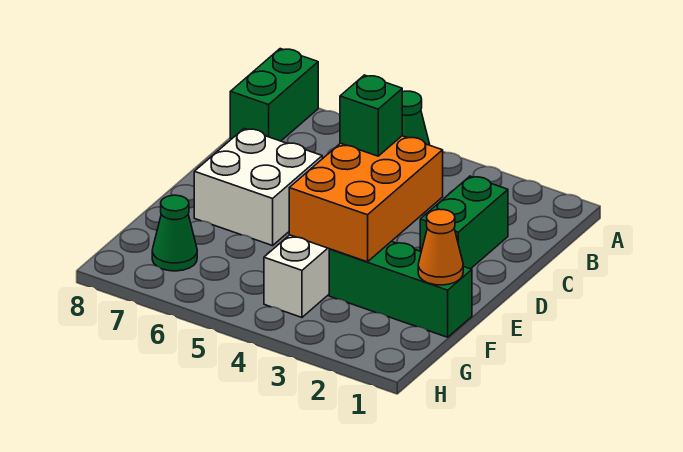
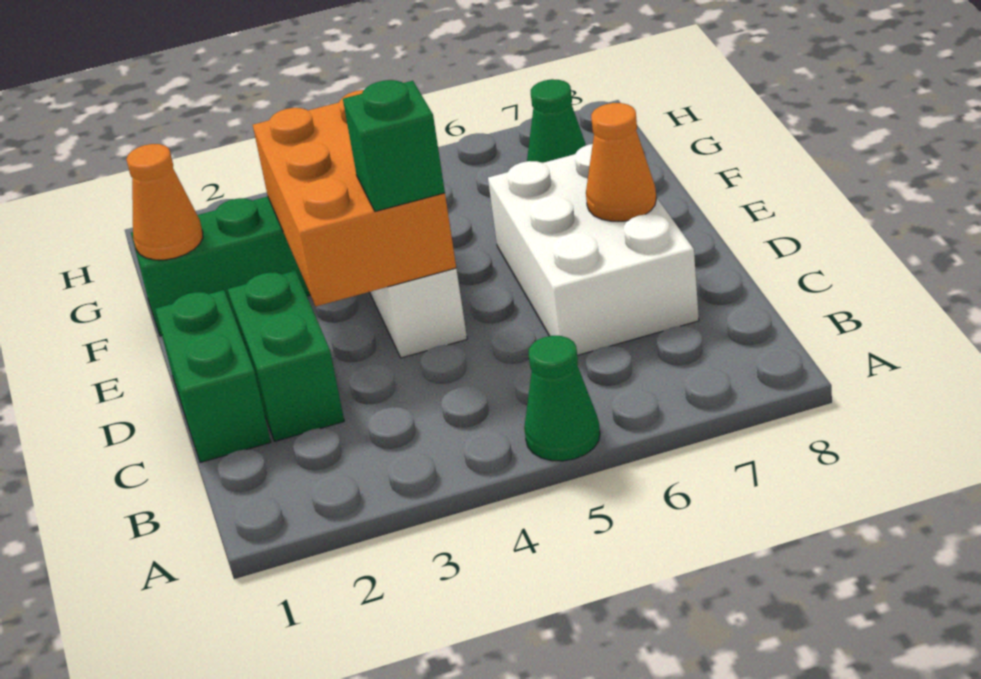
green 1x2 brick [230,49,318,141] -> green 1x2 brick moved to [155,290,271,463]
white 2x2 brick [194,129,322,246] -> white 2x3 brick [488,144,699,355]
none -> orange 1x1 cone [586,103,656,221]

